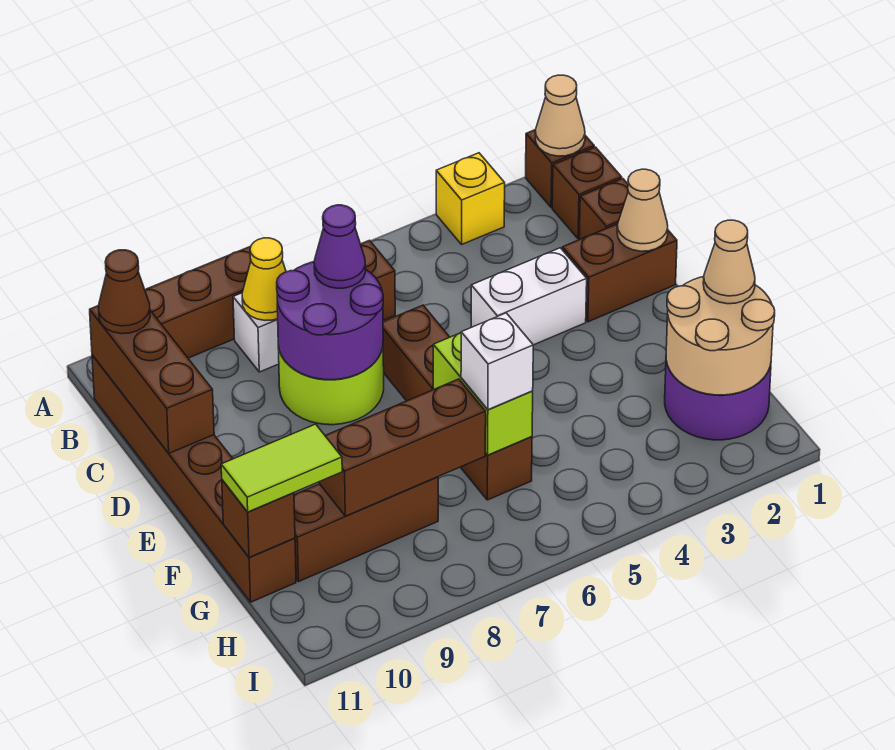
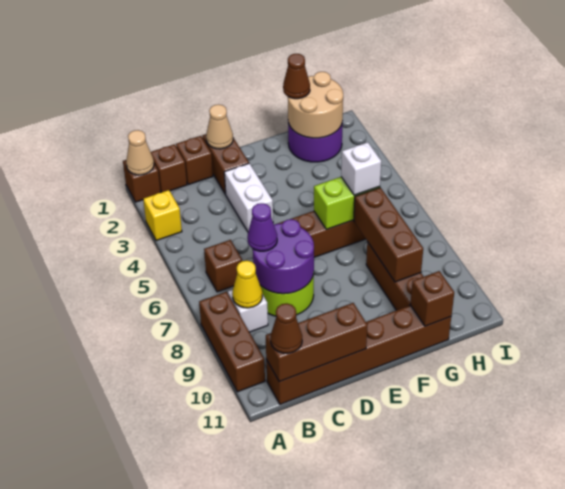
tan 1x1 cone [703,220,755,304] -> brown 1x1 cone [283,54,310,99]
lime 1x2 tile [221,424,342,512] -> none

